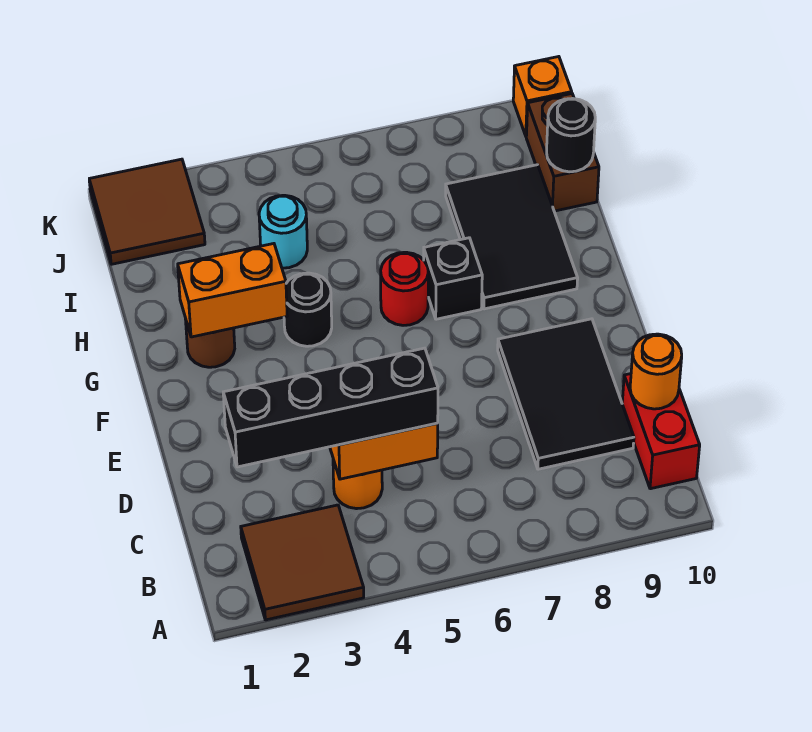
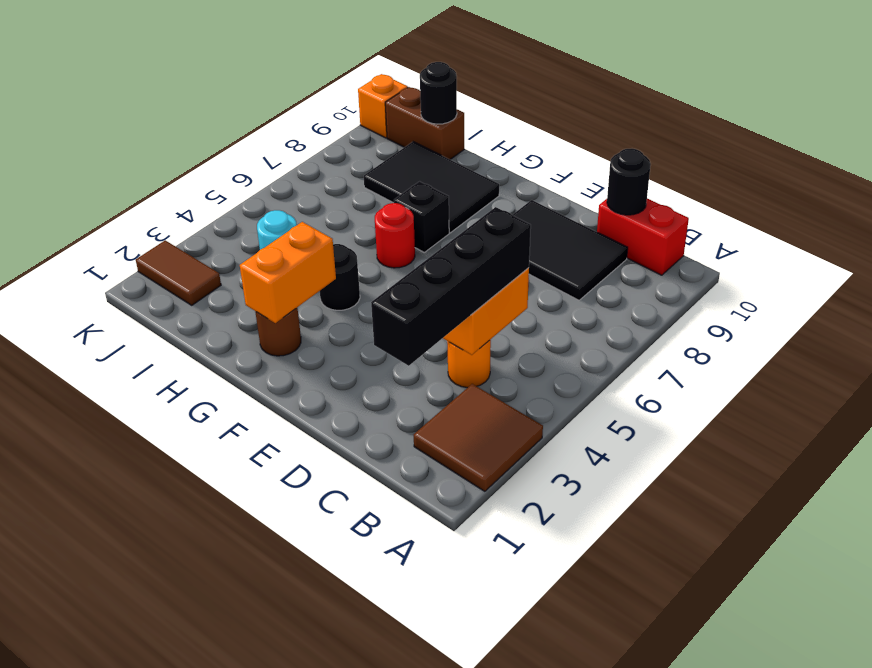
orange 1x1 round brick [630,334,682,409] -> black 1x1 round brick [607,149,651,215]
brown 2x2 tile [89,159,205,264] -> brown 1x2 tile [136,240,221,305]

